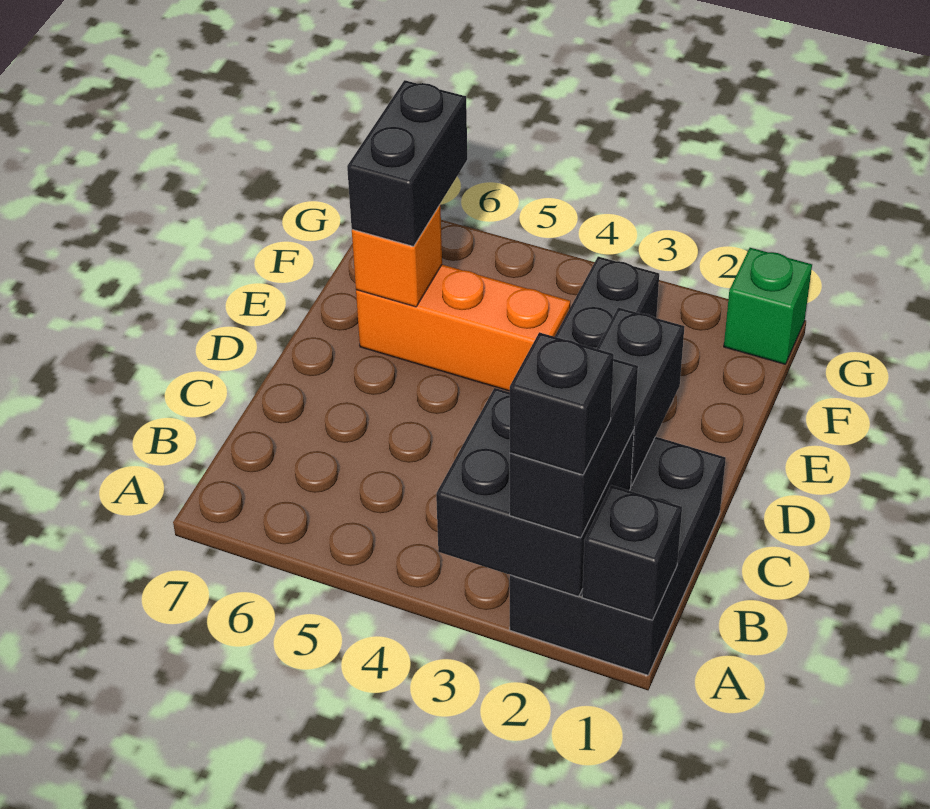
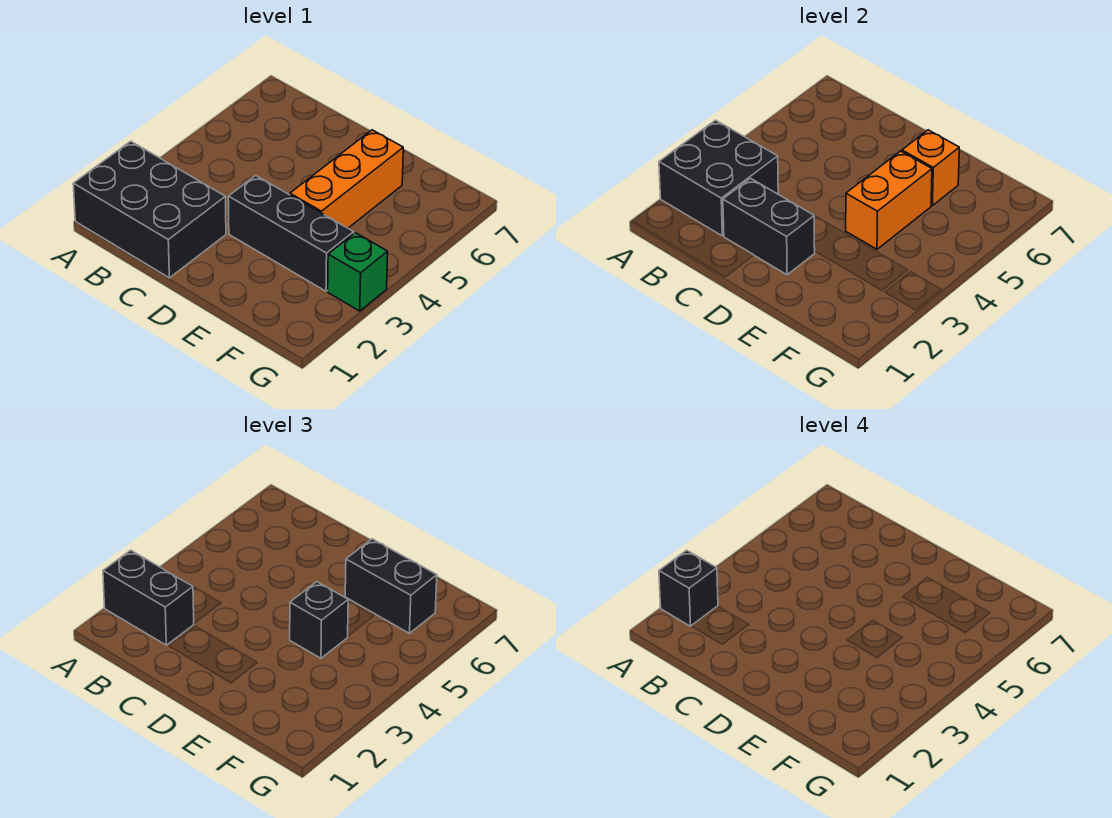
black 1x1 brick [582,485,682,620] -> black 1x1 brick moved to [290,582,348,658]
none -> orange 1x2 brick [846,151,932,249]
green 1x1 brick [724,248,812,364] -> green 1x1 brick moved to [328,233,388,311]

